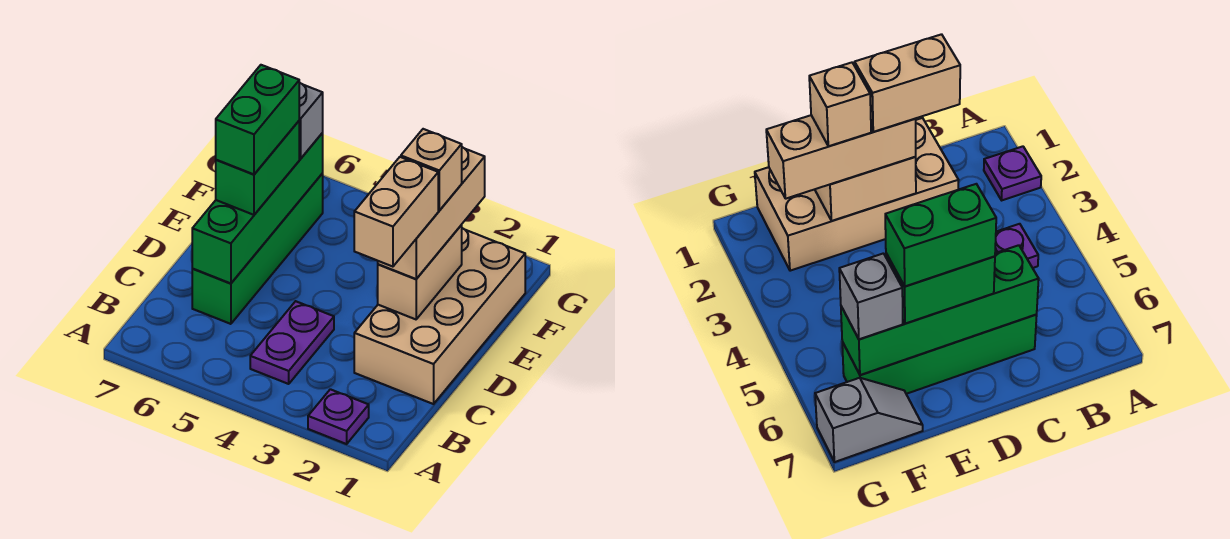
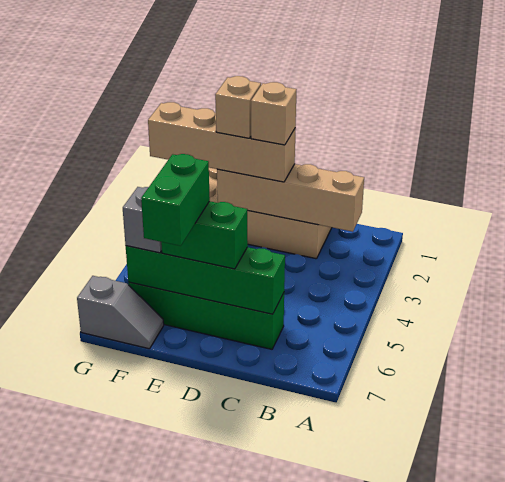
purple 1x1 plate [308,389,369,444] -> none
purple 1x2 plate [250,301,334,384] -> none
tan 1x2 brick [354,157,438,267] -> tan 1x1 brick [251,82,297,145]
tan 1x2 brick [378,225,462,319] -> tan 1x4 brick [217,164,364,232]
tan 1x3 brick [378,147,485,279] -> tan 1x4 brick [148,102,296,182]
green 1x2 brick [216,65,299,174] -> green 1x2 brick turned to [141,154,210,246]

